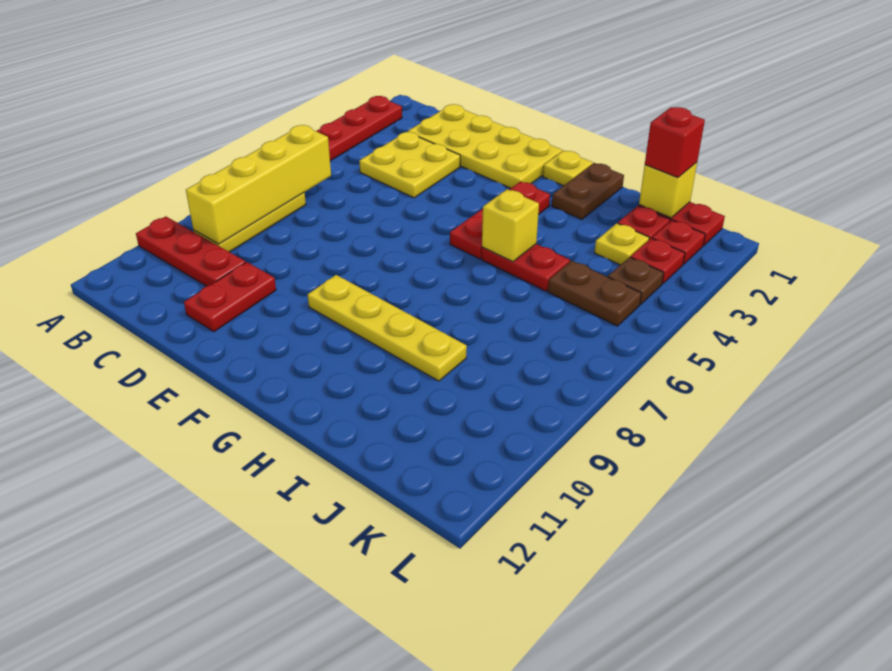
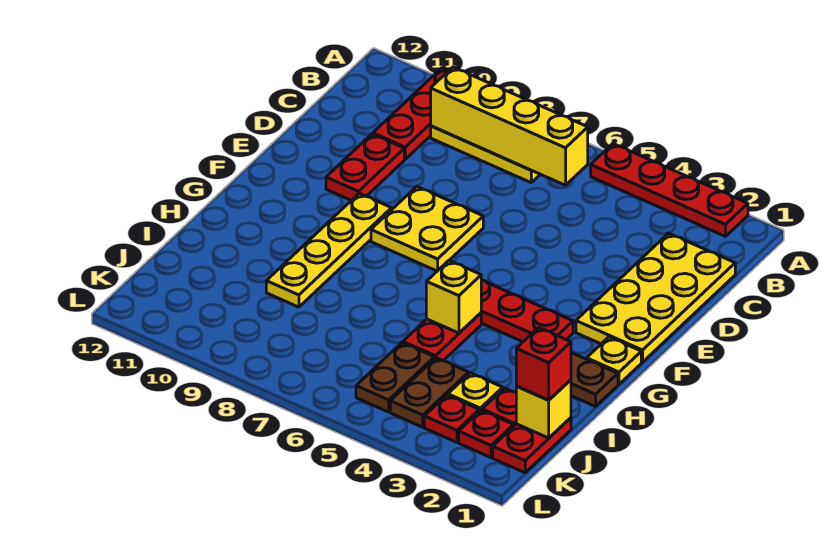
yellow 2x2 plate [359,132,460,198] -> yellow 2x2 plate moved to [371,186,483,271]
red 1x2 plate [184,262,276,332] -> red 1x2 plate turned to [326,134,404,200]
brown 1x1 plate [608,257,664,305] -> brown 1x2 plate [390,358,469,427]

